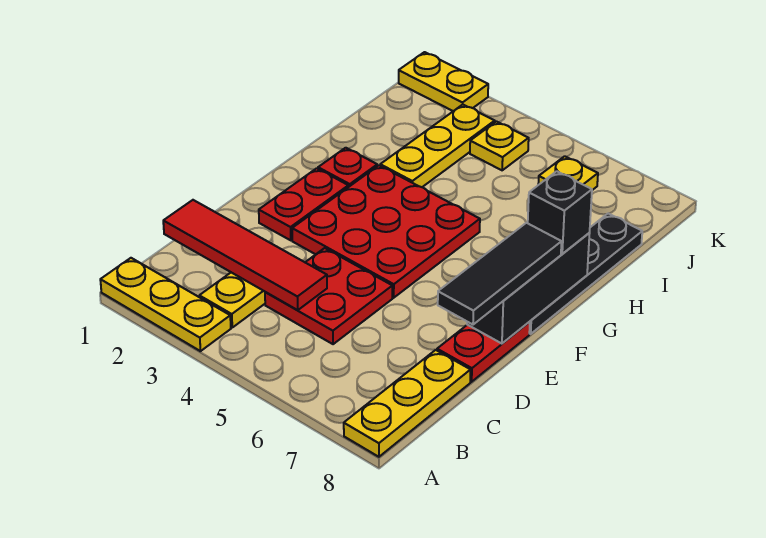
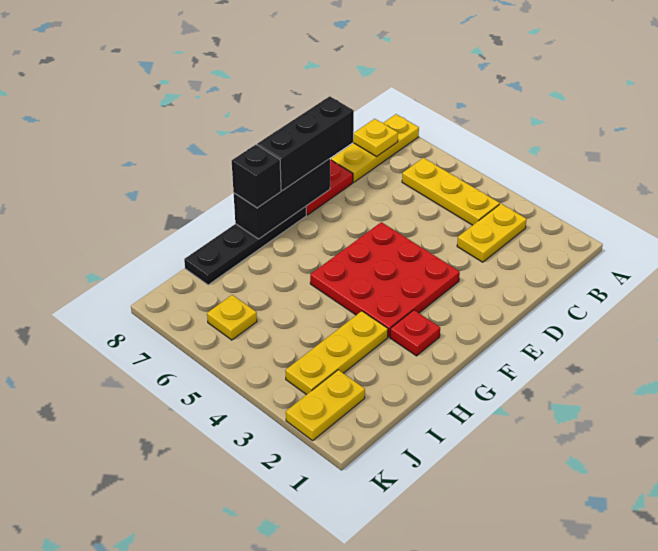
yellow 1x3 plate [100,258,231,351] -> yellow 1x3 plate moved to [402,158,500,225]
red 1x4 tile [163,200,327,310] -> none
red 2x2 plate [265,248,392,344] -> none
black 1x3 tile [438,223,562,325] -> black 1x3 brick [257,96,354,191]
red 1x2 plate [259,168,348,240] -> none
yellow 1x1 plate [470,121,529,170] -> yellow 1x1 plate moved to [353,119,398,157]
yellow 1x2 plate [399,52,488,111] -> yellow 1x2 plate turned to [286,370,365,441]

